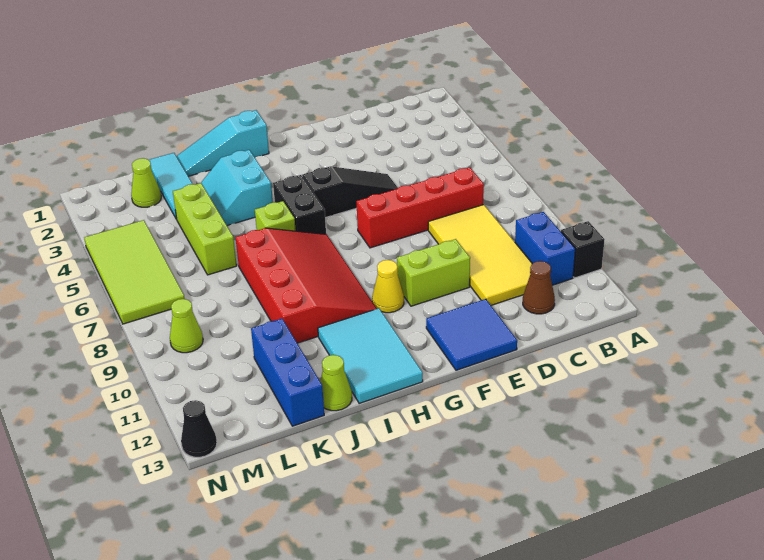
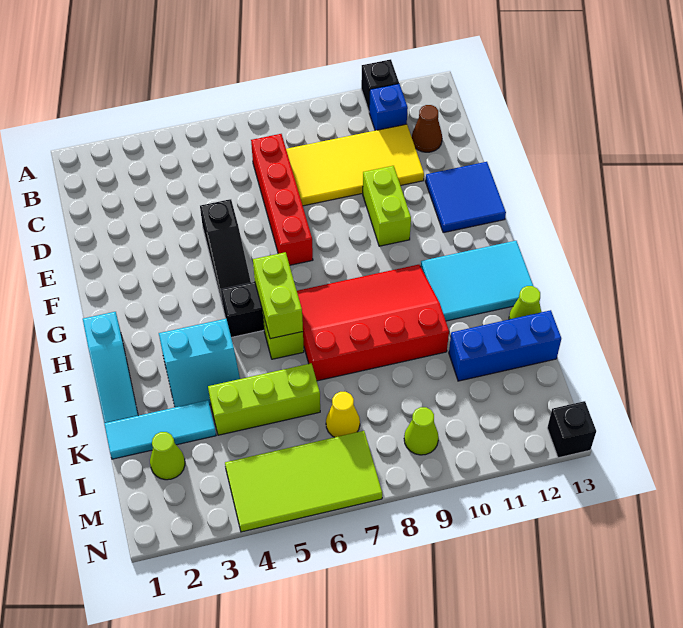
blue 1x2 brick [515,212,575,285] -> blue 1x1 brick [369,84,408,131]
black 1x3 slope [302,166,398,218] -> black 1x3 slope turned to [200,199,251,306]
yellow 1x1 cone [372,260,404,313] -> yellow 1x1 cone moved to [326,391,360,437]
none -> lime 1x2 brick [253,252,303,339]
black 1x1 cone [181,400,217,457] -> black 1x1 brick [547,401,596,458]

